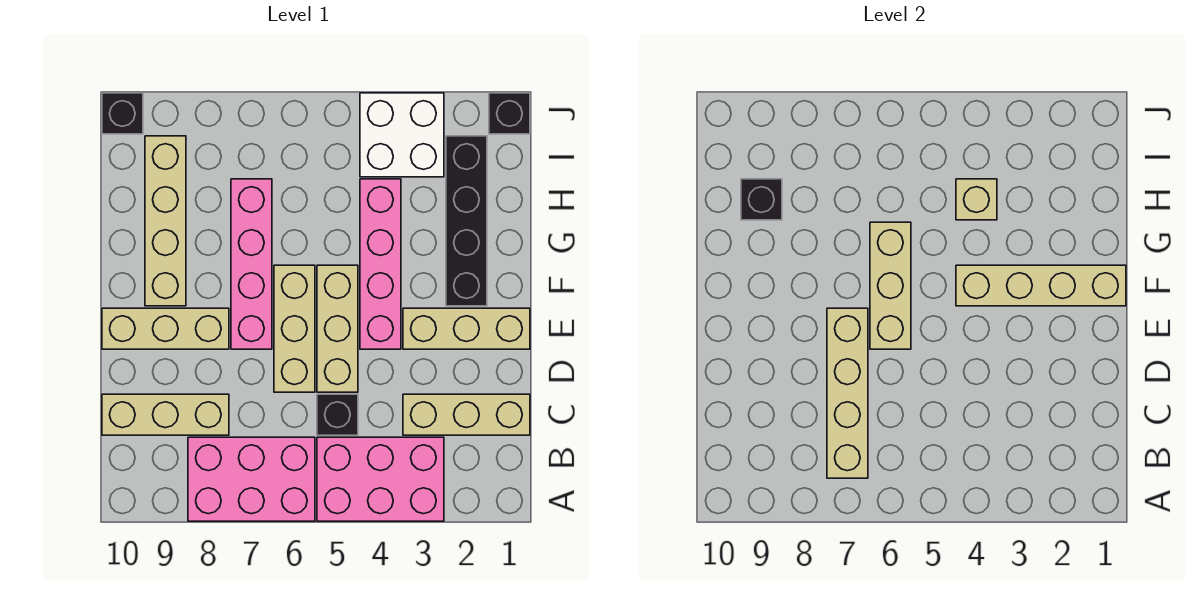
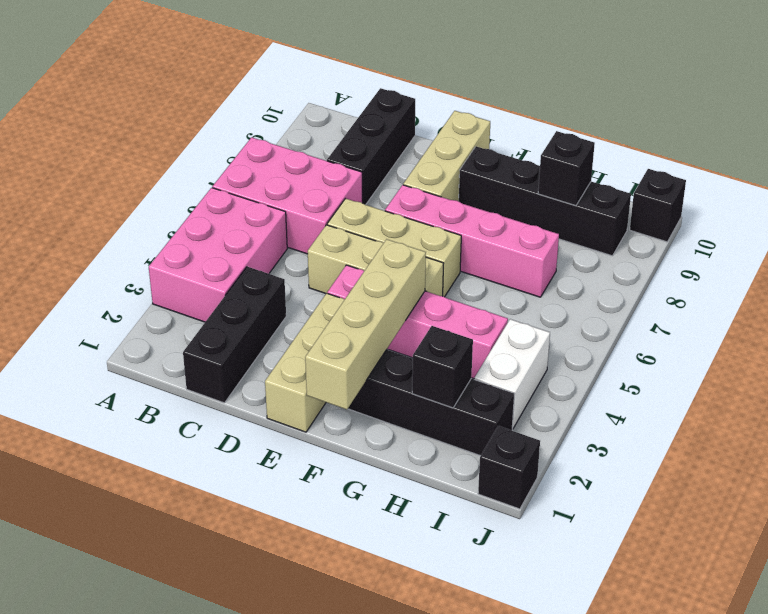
pink 2x3 brick [188,437,315,521] -> pink 2x3 brick turned to [212,137,363,254]
tan 1x4 brick [827,308,868,478] -> none
tan 1x3 brick [403,394,530,435] -> black 1x3 brick [183,267,286,403]
black 1x1 brick [317,394,358,435] -> black 1x1 brick moved to [412,326,473,408]
tan 1x3 brick [102,394,229,435] -> black 1x3 brick [327,88,415,205]
tan 1x3 brick [870,222,911,349] -> none
tan 1x4 brick [145,136,186,306] -> black 1x4 brick [459,146,631,256]
tan 1x1 brick [956,179,997,220] -> none
white 2x2 brick [360,93,444,177] -> white 1x2 brick [474,319,550,429]

